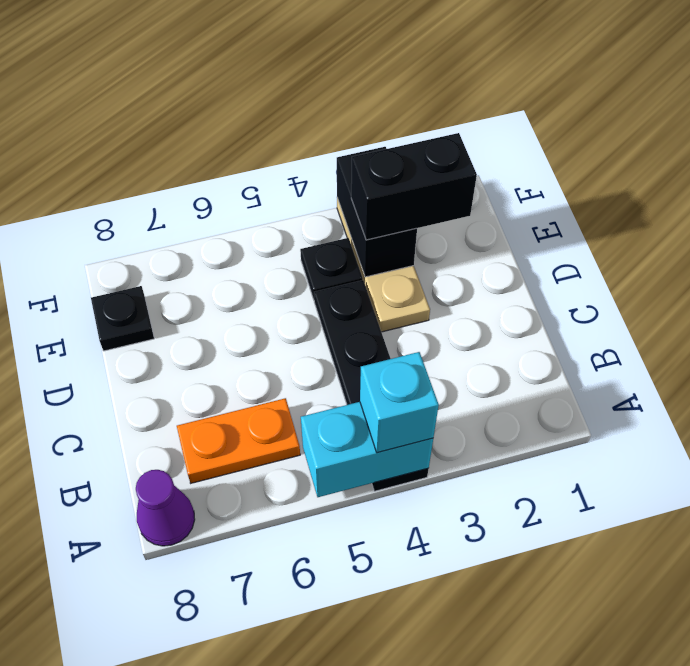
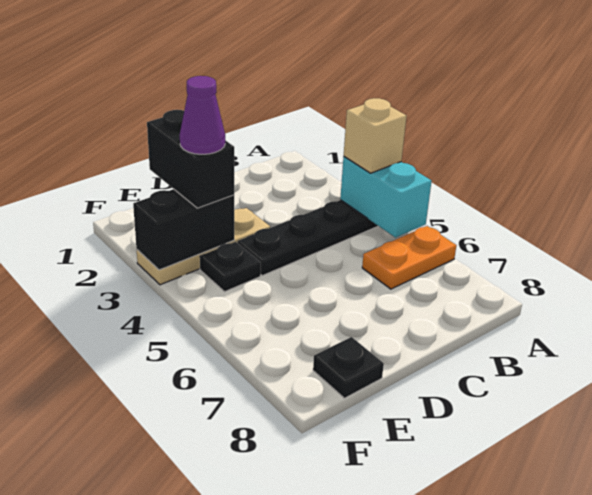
cyan 1x1 brick [360,352,439,453] -> tan 1x1 brick [344,98,407,173]
purple 1x1 cone [136,470,195,546] -> purple 1x1 cone moved to [180,76,225,154]
orange 1x2 plate [177,398,300,483] -> orange 1x2 plate turned to [362,226,456,289]

